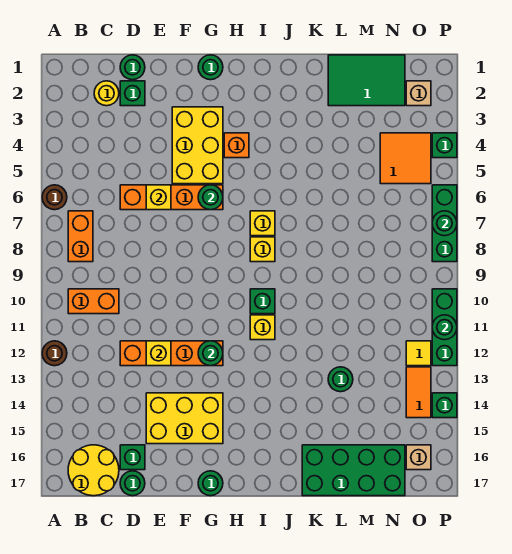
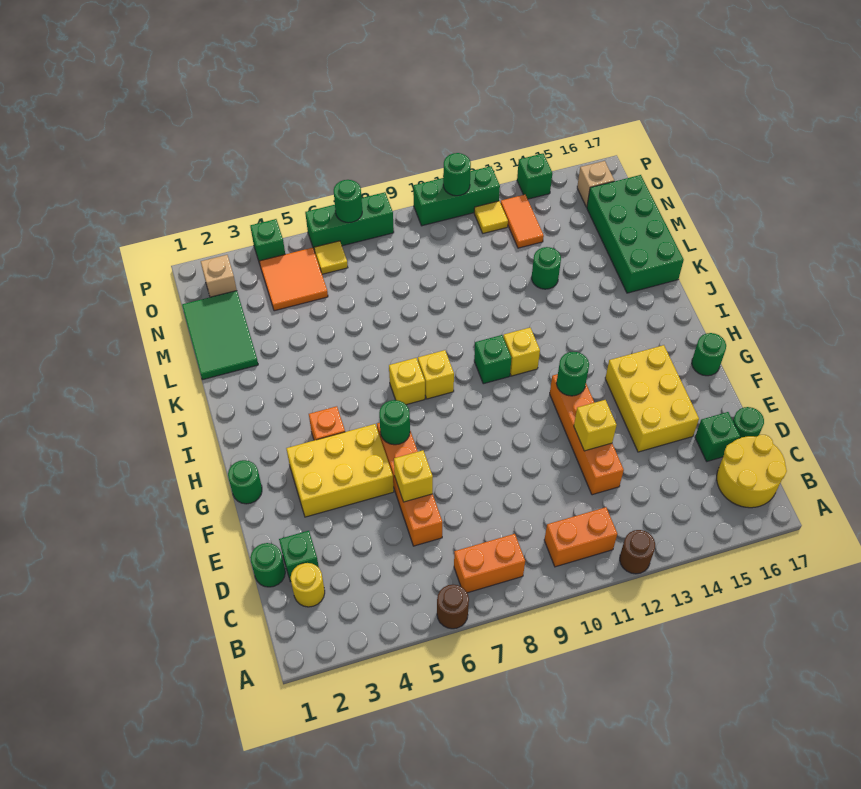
orange 1x2 brick [68,289,119,314] -> orange 1x2 brick turned to [544,507,617,567]
none -> yellow 1x1 tile [314,241,348,274]
orange 1x2 tile [406,367,431,418] -> orange 1x2 tile turned to [501,195,544,248]

